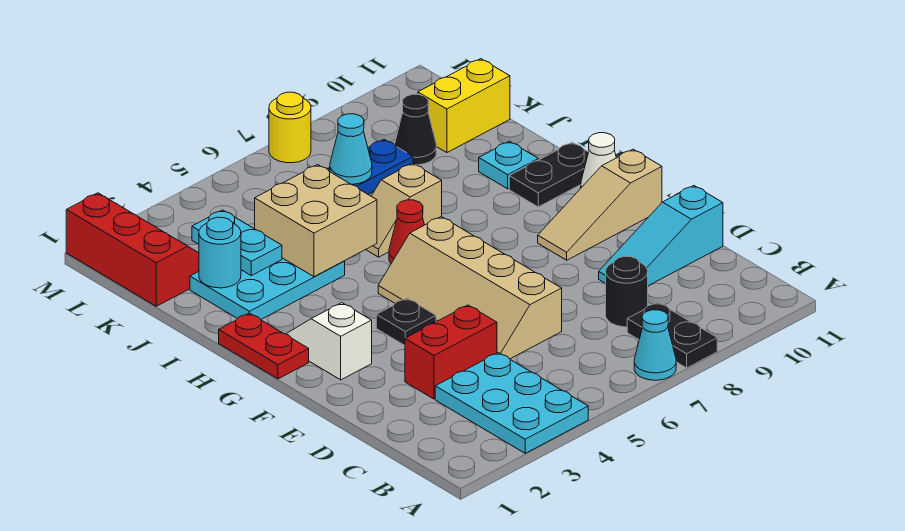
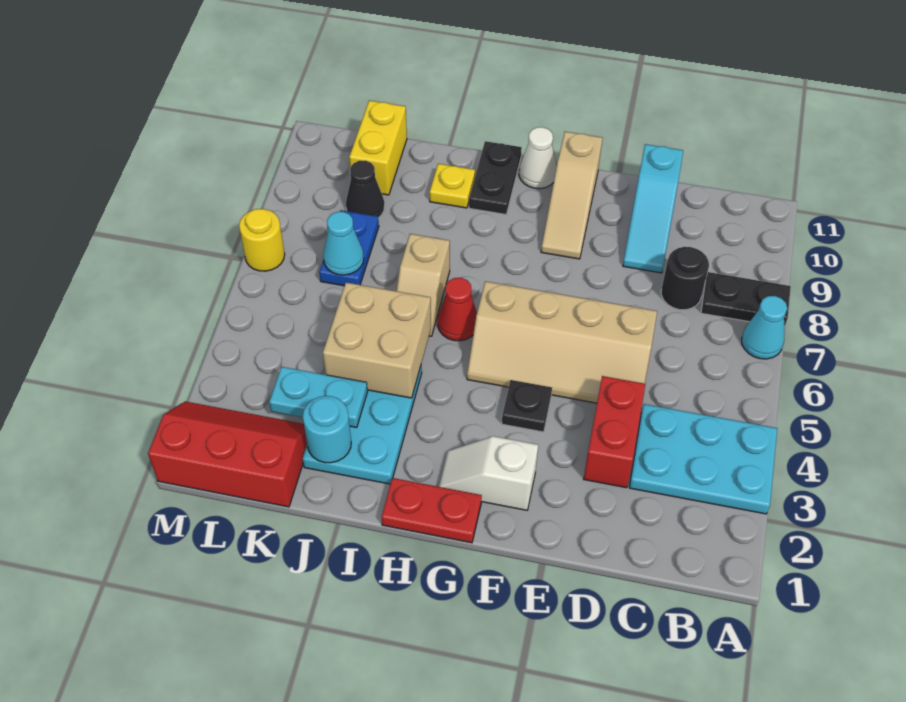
cyan 1x1 plate [479,141,538,189] -> yellow 1x1 plate [430,164,475,208]

